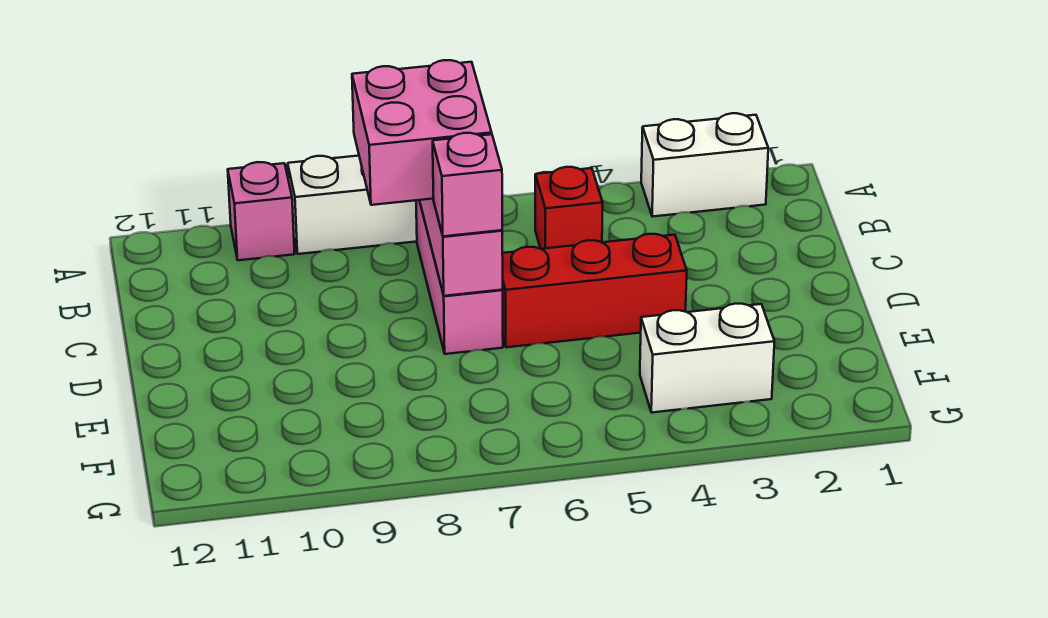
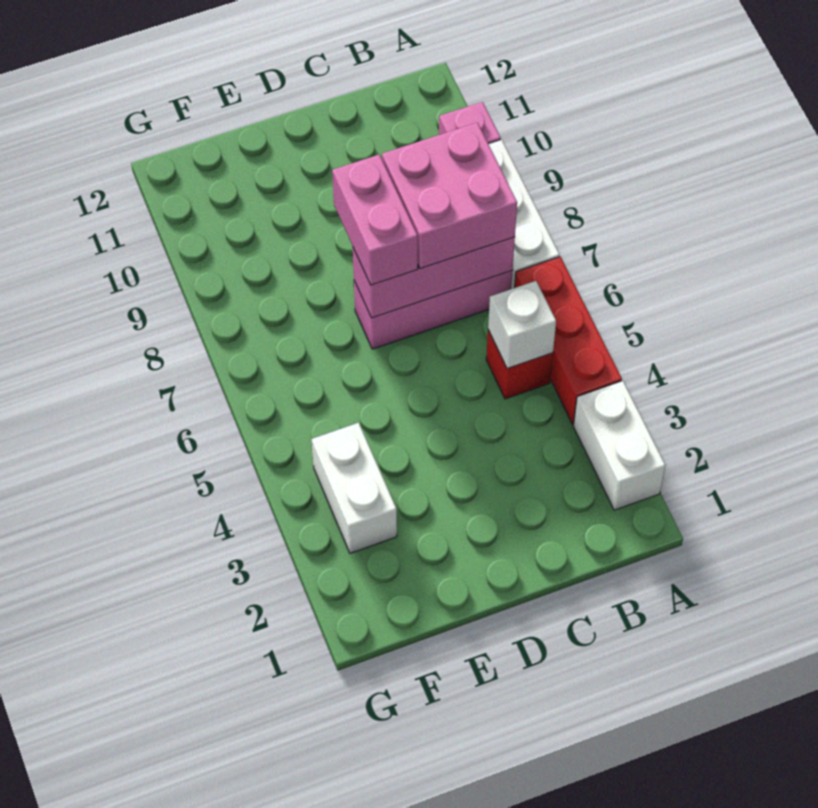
none -> white 1x1 brick [488,281,556,369]
red 1x3 brick [502,234,687,347] -> red 1x3 brick moved to [515,257,622,424]
pink 1x1 brick [433,133,502,236] -> pink 1x2 brick [332,155,418,285]

